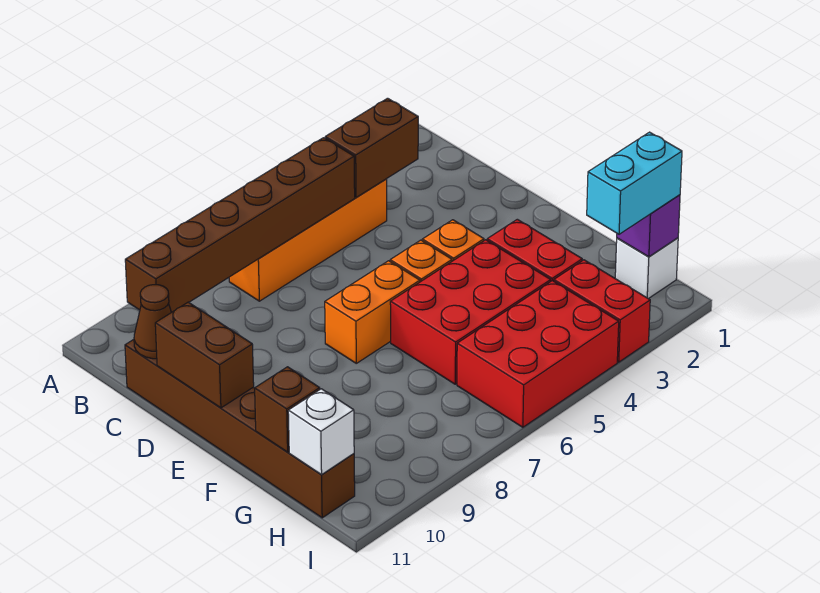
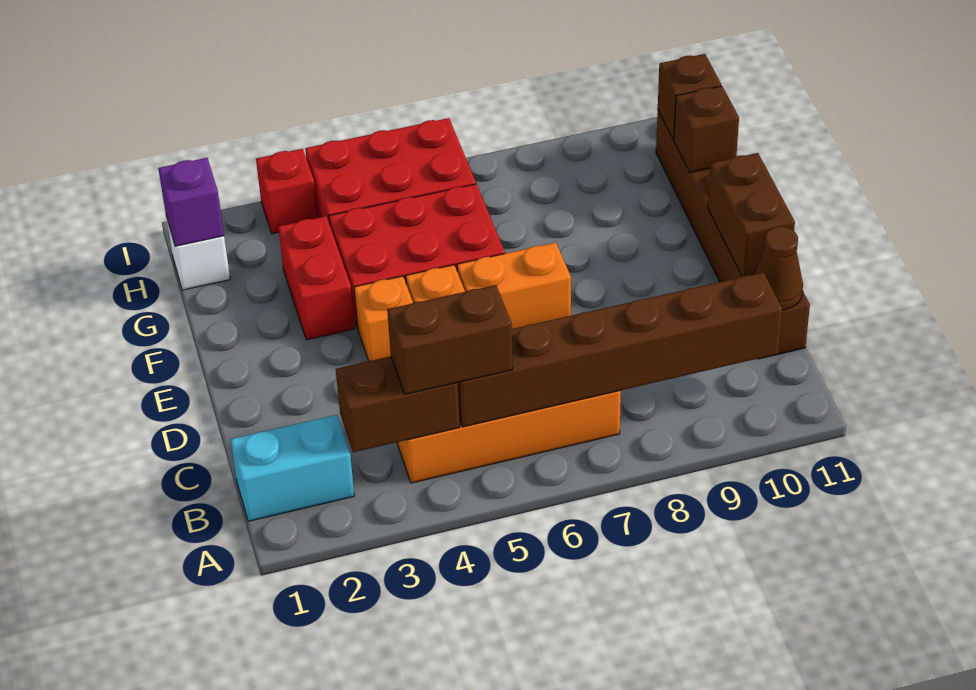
none -> brown 1x2 brick [387,285,513,394]
cyan 1x2 brick [587,132,682,234] -> cyan 1x2 brick moved to [230,415,354,521]
red 1x2 brick [554,260,650,362] -> red 1x1 brick [256,149,318,234]
white 1x1 brick [288,389,354,475] -> brown 1x1 brick [658,54,721,139]

